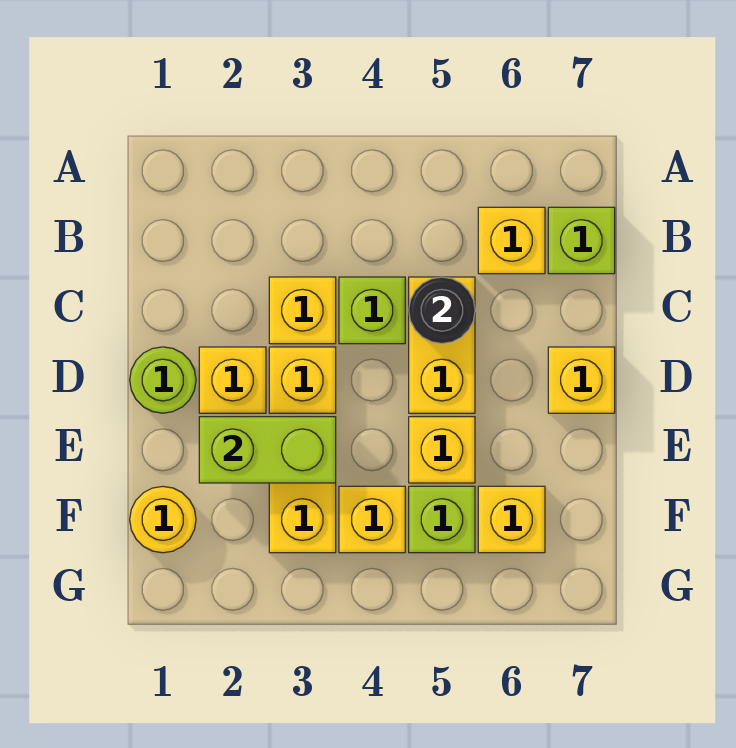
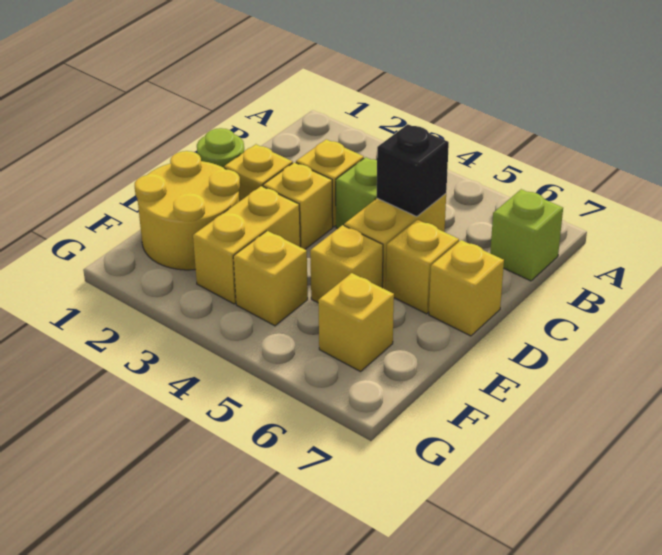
yellow 1x1 brick [478,207,545,274] -> yellow 1x1 brick moved to [386,220,459,314]
black 1x1 round brick [409,277,475,343] -> black 1x1 brick [377,124,449,217]
lime 1x2 brick [199,417,336,483] -> none
yellow 1x1 round brick [130,486,196,553] -> yellow 2x2 round brick [135,151,240,270]
lime 1x1 brick [409,486,475,553] -> none

